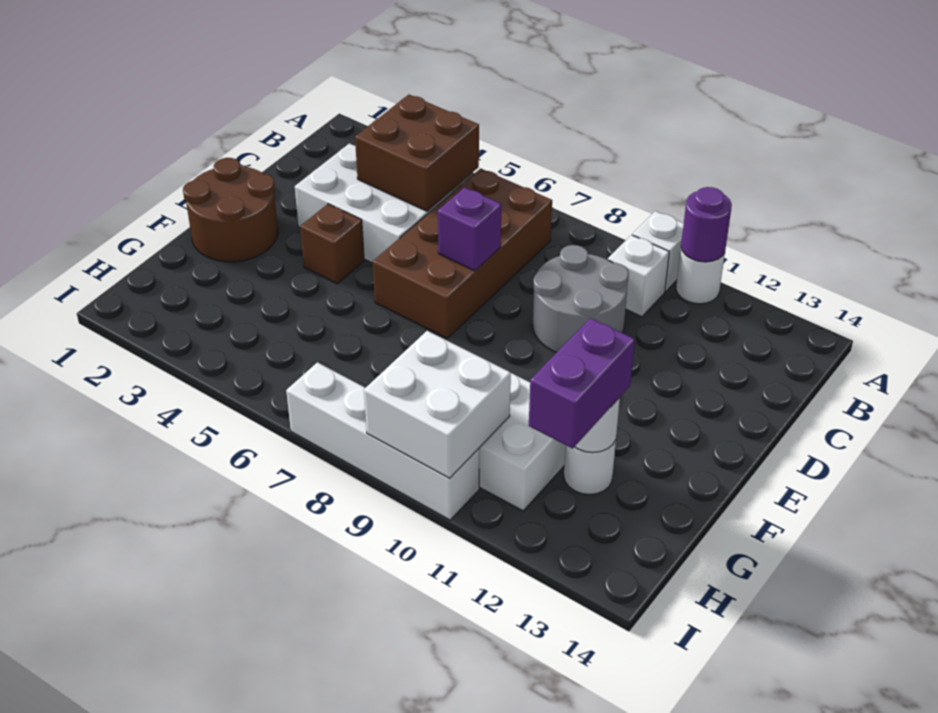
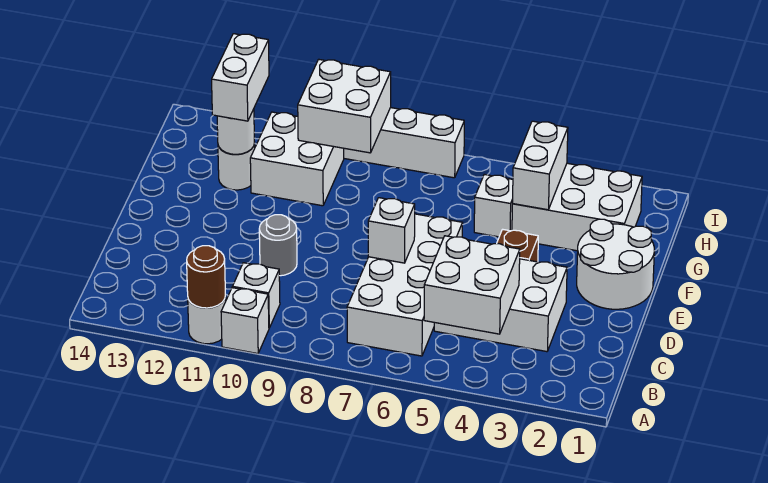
purple 1x1 round brick [681,187,732,262] -> brown 1x1 round brick [187,246,225,308]
brown 2x2 brick [355,95,479,211] -> white 2x2 brick [424,236,520,334]
brown 2x4 brick [373,168,552,338] -> white 2x4 brick [347,214,463,356]
grey 2x2 round brick [533,245,629,352] -> grey 1x1 round brick [259,215,297,276]
purple 1x1 brick [438,187,501,271] -> white 1x1 brick [368,198,415,263]
brown 2x2 round brick [183,158,278,262] -> white 2x2 round brick [577,219,654,309]
none -> white 2x3 brick [512,163,642,251]
none -> white 1x2 brick [512,121,568,210]
none -> white 1x1 brick [474,174,513,237]
purple 1x2 brick [529,318,635,449] -> white 1x2 brick [212,34,269,121]

